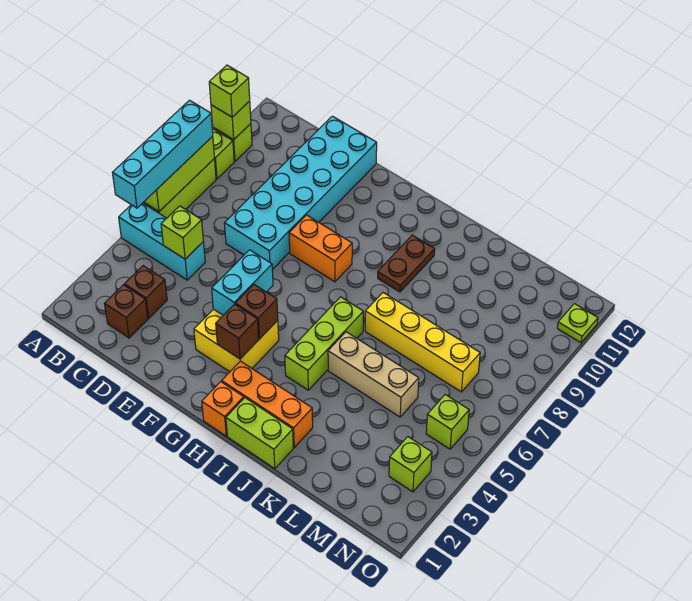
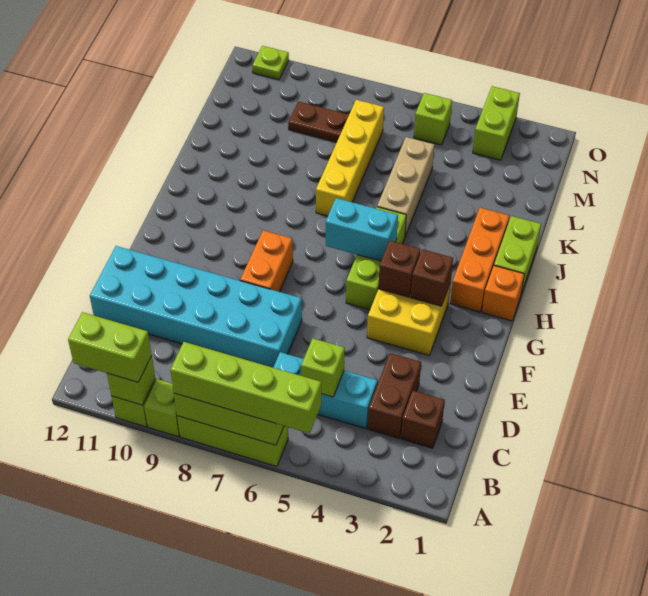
cyan 1x3 brick [119,203,205,280] -> cyan 1x3 brick turned to [273,352,377,429]
cyan 1x4 brick [112,100,213,208] -> lime 1x4 brick [170,342,321,433]
lime 1x1 brick [209,65,250,117] -> lime 1x2 brick [68,312,152,382]
brown 1x1 brick [124,266,167,318] -> brown 1x2 brick [368,353,421,438]
cyan 1x2 brick [212,250,273,315] -> cyan 1x2 brick moved to [326,198,398,261]
lime 1x3 brick [285,297,363,390] -> lime 1x3 brick turned to [346,207,406,310]
brown 1x2 plate [378,235,435,292] -> brown 1x2 plate moved to [288,102,349,142]
lime 1x1 brick [389,437,432,492] -> lime 1x2 brick [473,86,520,160]

